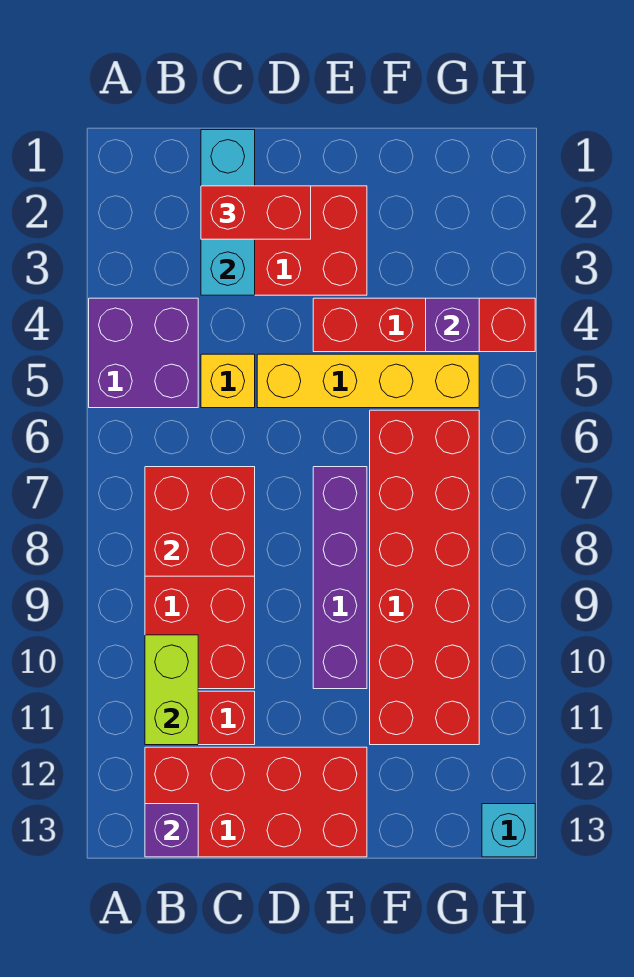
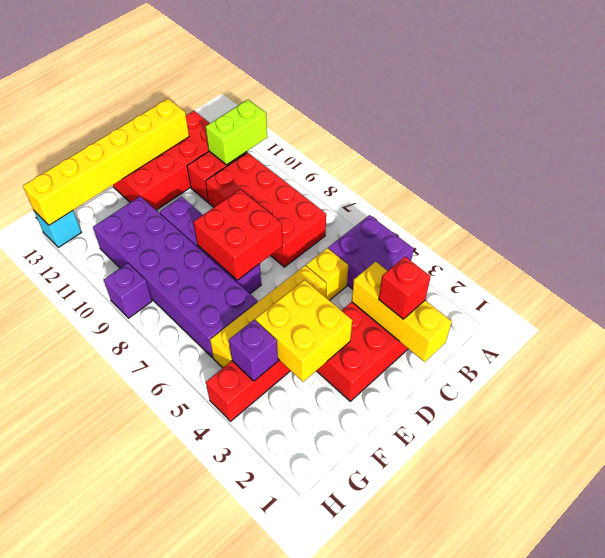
red 2x2 brick [145,467,255,576] -> red 2x2 brick moved to [193,189,283,280]
lime 1x2 brick [145,635,198,745] -> lime 1x2 brick turned to [206,100,267,165]
purple 1x1 brick [145,804,198,857] -> purple 1x1 brick moved to [104,263,152,318]
cyan 1x3 brick [201,130,255,295] -> yellow 1x3 brick [352,262,452,362]
red 1x2 brick [201,186,311,239] -> red 1x1 brick [379,257,431,319]
none -> yellow 1x6 brick [23,99,189,225]
none -> yellow 2x2 brick [256,280,352,382]
red 2x6 brick [370,410,479,745] -> purple 2x6 brick [93,196,258,358]

